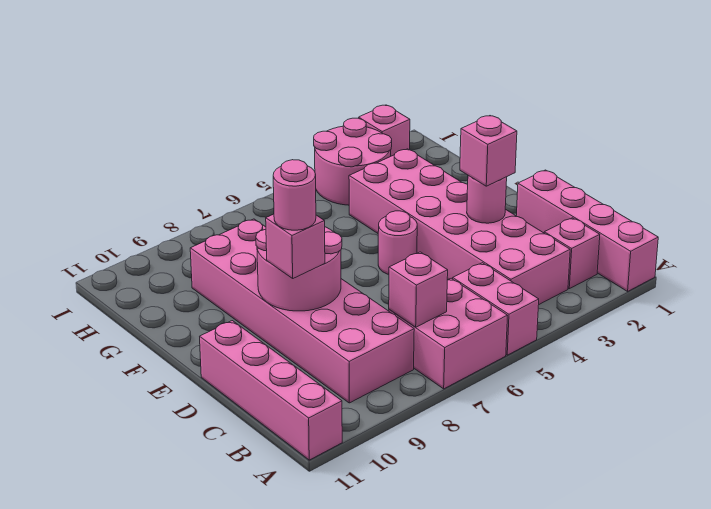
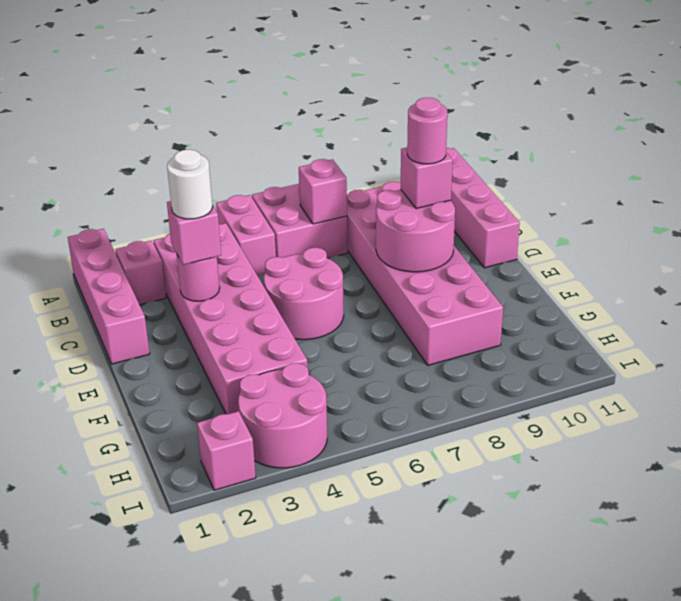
none -> white 1x1 round brick [167,149,213,219]
pink 1x1 round brick [378,211,417,274] -> pink 2x2 round brick [264,248,344,340]

